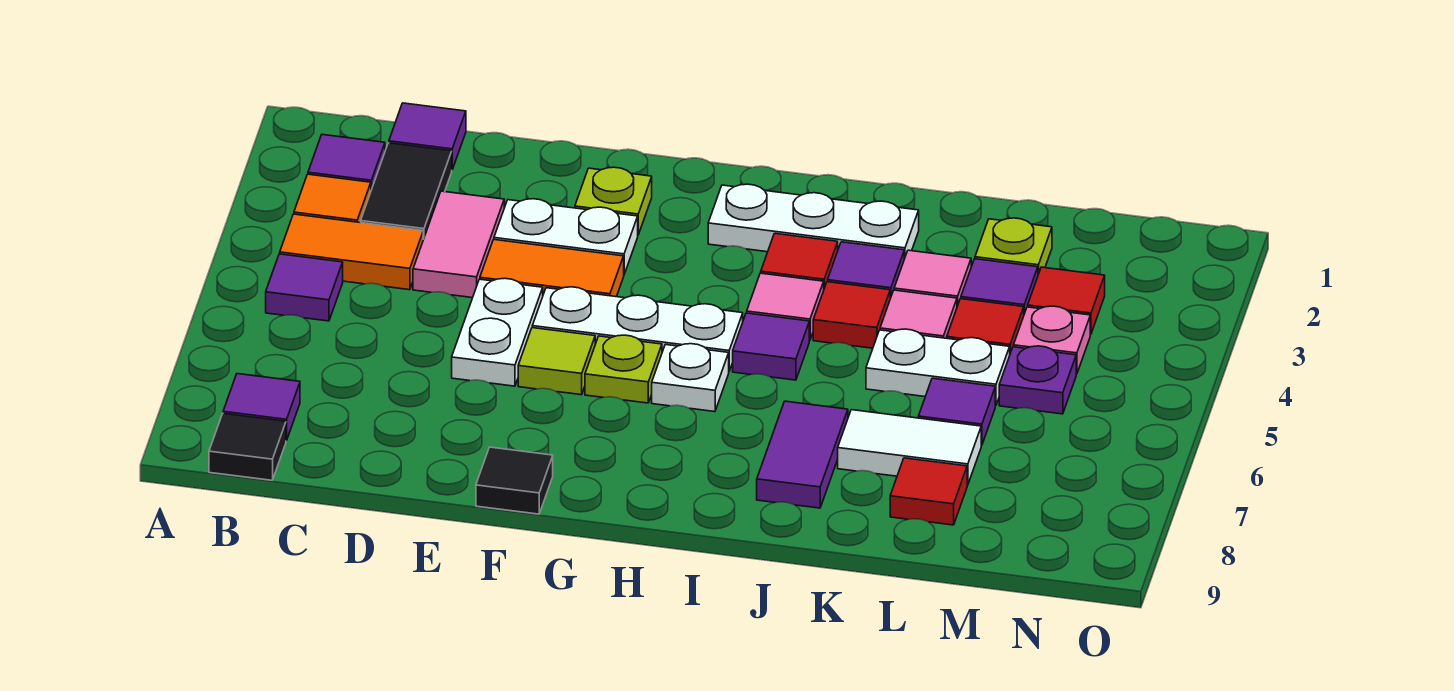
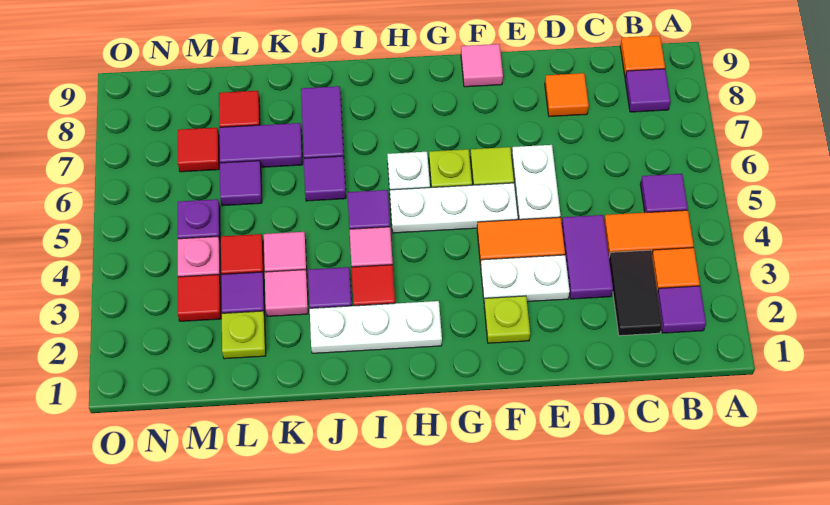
black 1x1 tile [209,413,286,480] -> orange 1x1 tile [620,36,665,78]
purple 1x1 tile [389,103,466,169] -> purple 1x1 tile moved to [304,156,346,201]
pink 1x2 tile [413,191,504,298] -> purple 1x2 tile [562,215,613,299]
none -> orange 1x1 tile [545,73,589,117]
black 1x1 tile [476,447,553,514] -> pink 1x1 tile [461,44,503,87]
red 1x1 tile [813,282,890,348] -> red 1x1 tile moved to [178,128,219,172]
white 1x2 plate [866,329,1010,406] -> none
white 1x2 tile [838,410,981,485] -> purple 1x2 tile [219,123,303,167]

